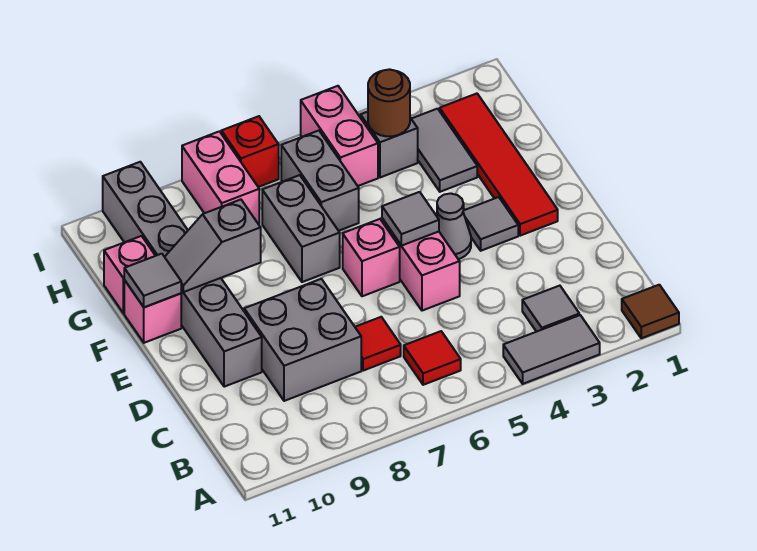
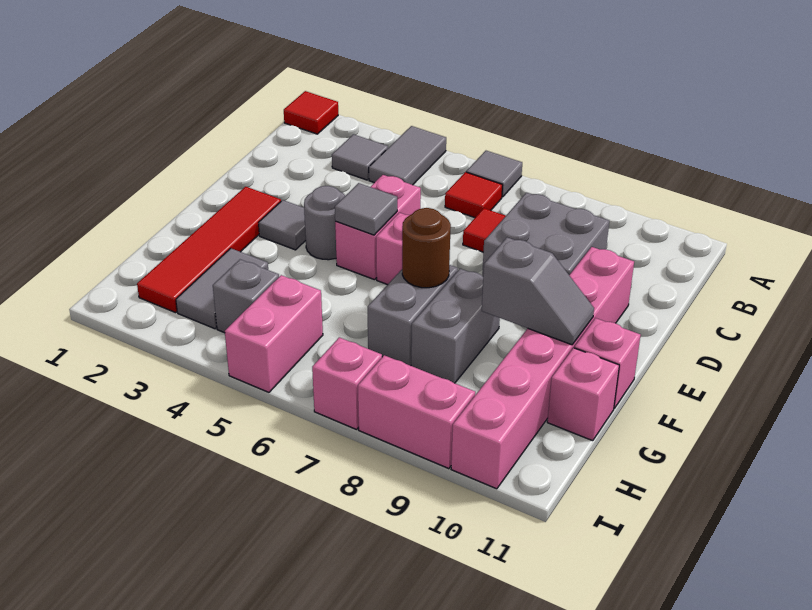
brown 1x1 tile [622,285,679,338] -> red 1x1 tile [284,91,338,134]
grey 1x2 tile [503,315,600,384] -> grey 1x2 tile turned to [369,126,446,185]
grey 1x6 brick [103,162,262,387] -> pink 1x6 brick [451,247,634,489]
grey 1x1 cone [436,193,471,259] -> grey 1x1 round brick [304,186,345,260]
grey 1x1 tile [124,254,181,307] -> grey 1x1 tile moved to [466,151,522,197]
grey 1x2 brick [281,131,359,231] -> grey 1x2 brick moved to [411,269,500,383]
brown 1x1 round brick [368,69,410,136] -> brown 1x1 round brick moved to [402,208,451,288]
pink 1x2 brick [182,131,259,224] -> pink 1x2 brick turned to [358,355,475,469]
red 1x1 brick [221,116,279,187] -> pink 1x1 brick [312,337,382,429]

